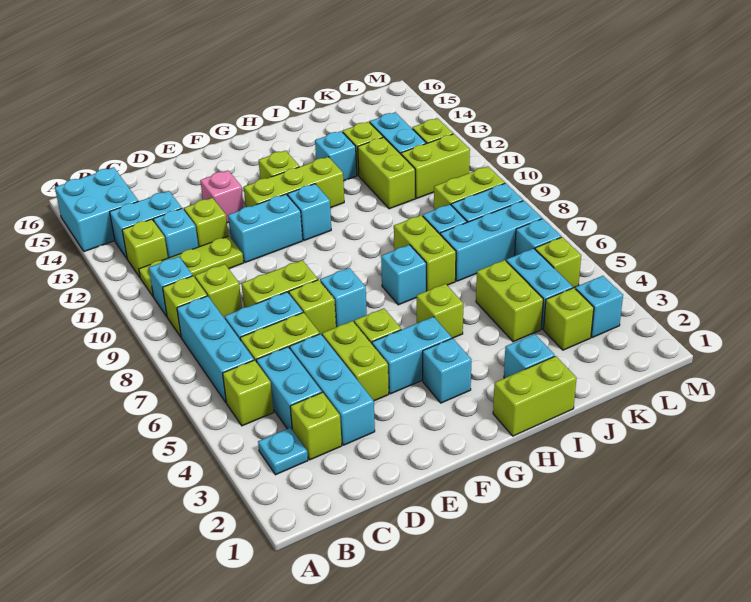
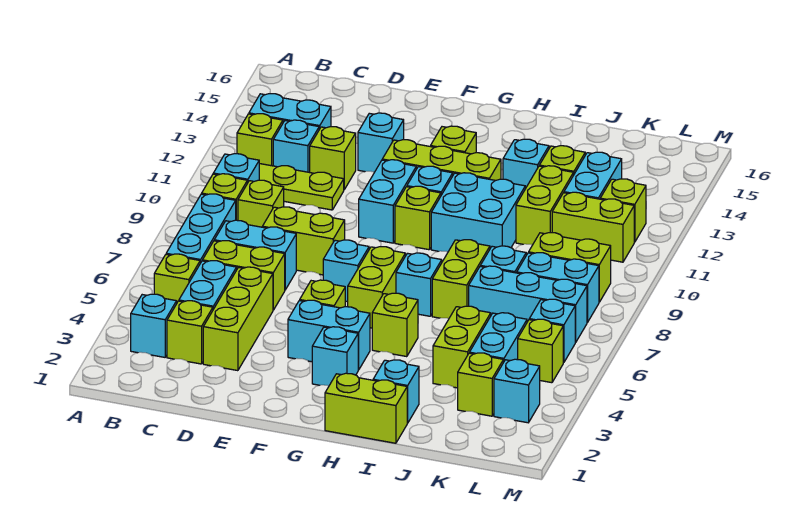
cyan 2x2 brick [55,167,138,252] -> cyan 2x2 brick moved to [431,173,525,252]
cyan 1x1 plate [258,428,308,475] -> cyan 1x1 brick [131,294,177,357]
cyan 1x3 brick [290,334,375,445] -> lime 1x3 brick [203,267,273,371]
lime 1x2 brick [322,321,389,401] -> lime 1x2 brick moved to [348,247,405,328]
lime 1x1 brick [289,280,336,335] -> lime 1x1 brick moved to [395,186,441,250]
cyan 1x2 brick [228,194,303,263] -> cyan 1x2 brick turned to [359,160,416,243]
pink 1x1 brick [200,170,244,223] -> cyan 1x1 brick [358,113,404,172]

